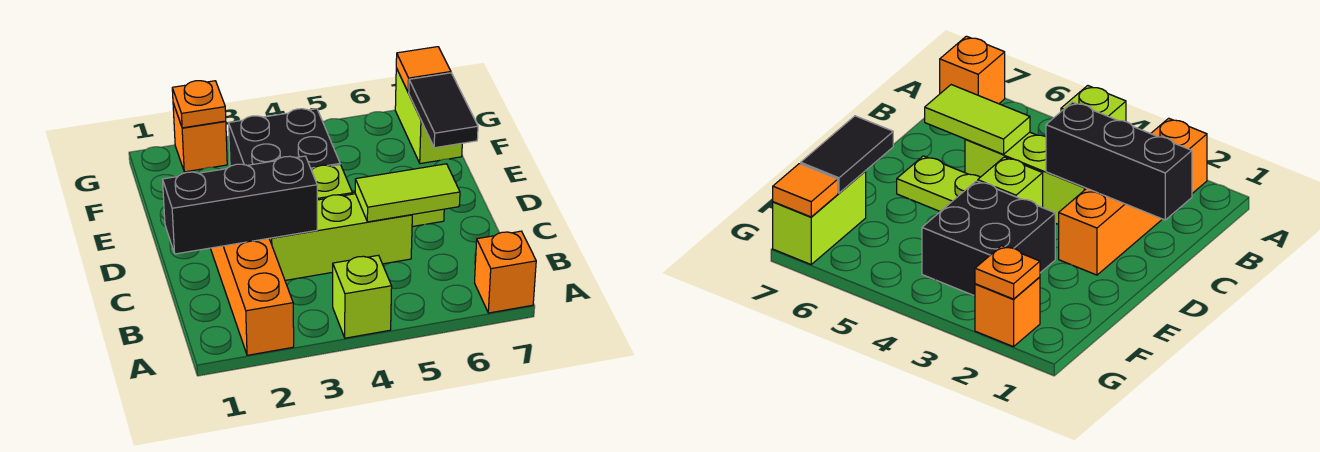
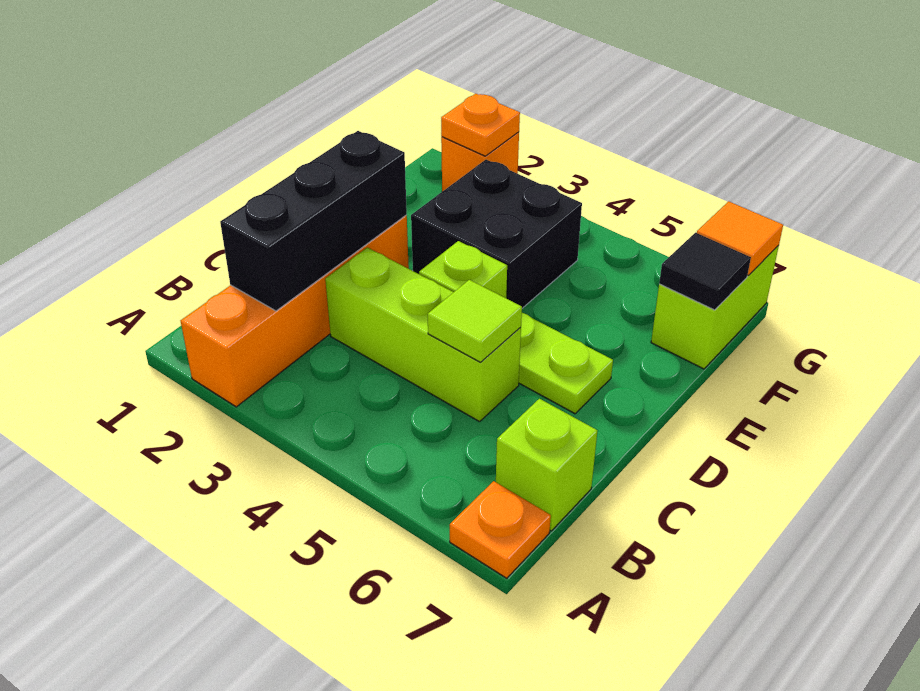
lime 1x1 brick [333,255,392,338] -> lime 1x1 brick moved to [496,399,597,531]
orange 1x1 brick [475,231,536,313] -> orange 1x1 plate [450,481,551,578]
black 1x3 brick [163,156,317,254] -> black 1x3 brick turned to [220,131,407,311]
lime 1x2 tile [355,164,460,222] -> lime 1x1 tile [428,280,522,362]
black 1x2 tile [409,73,478,148] -> black 1x1 tile [659,233,751,310]

